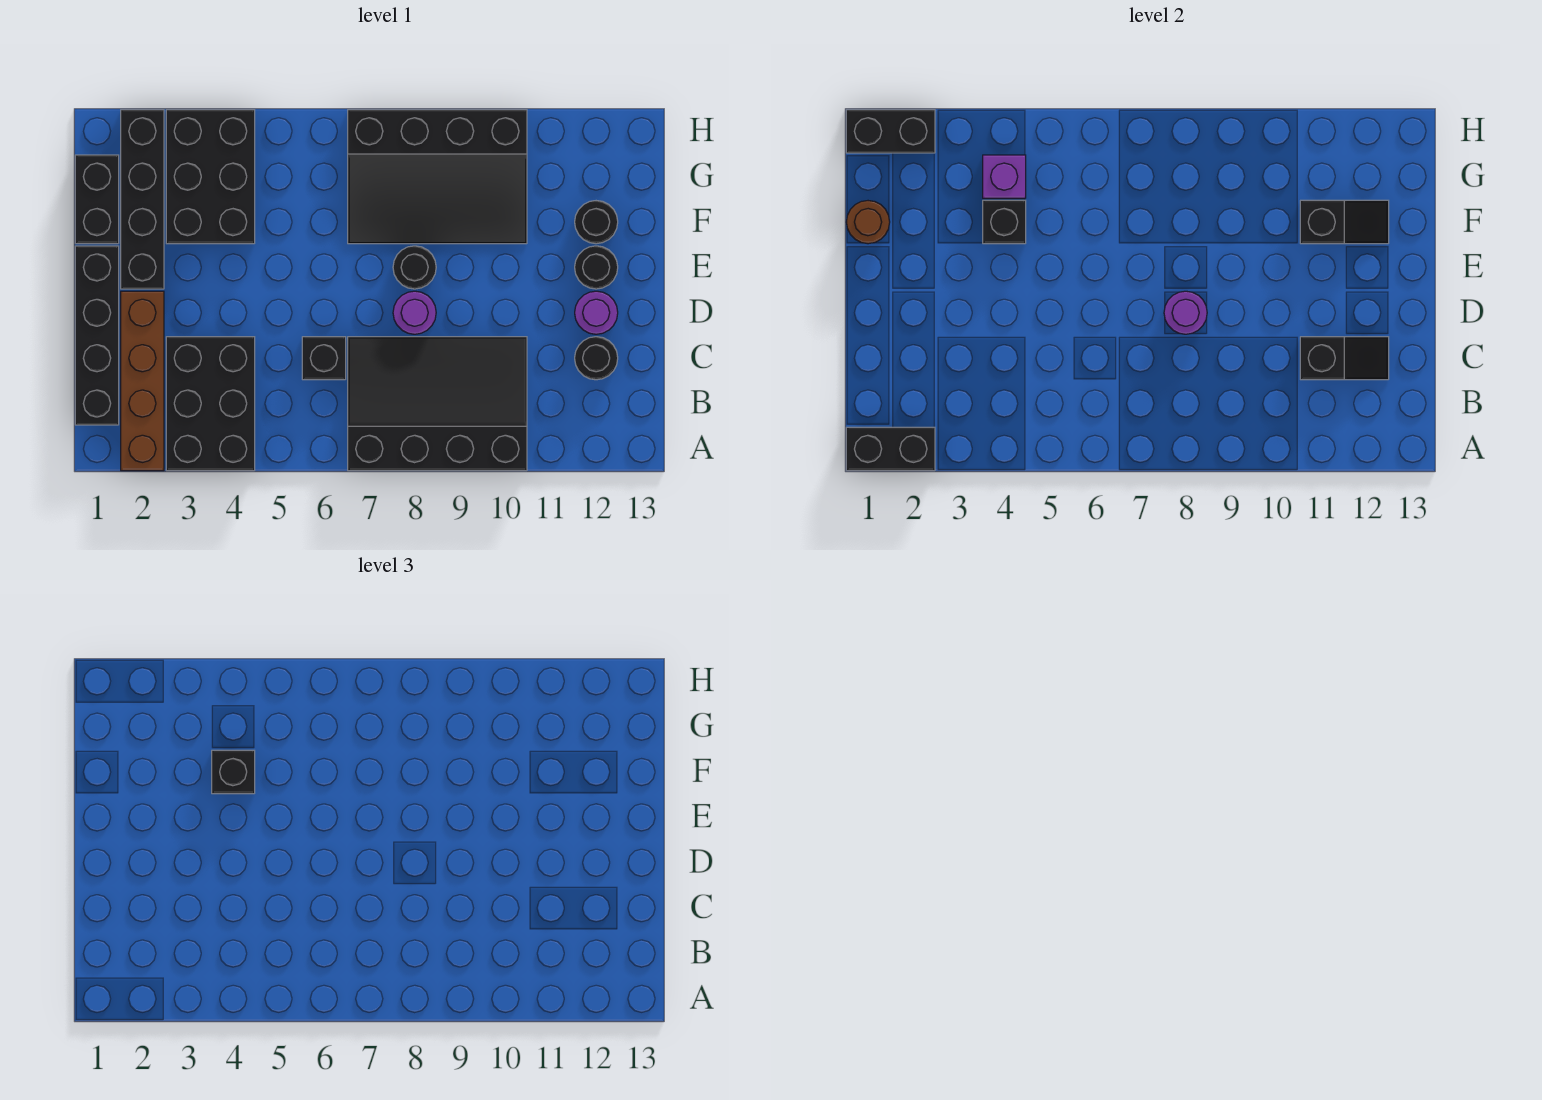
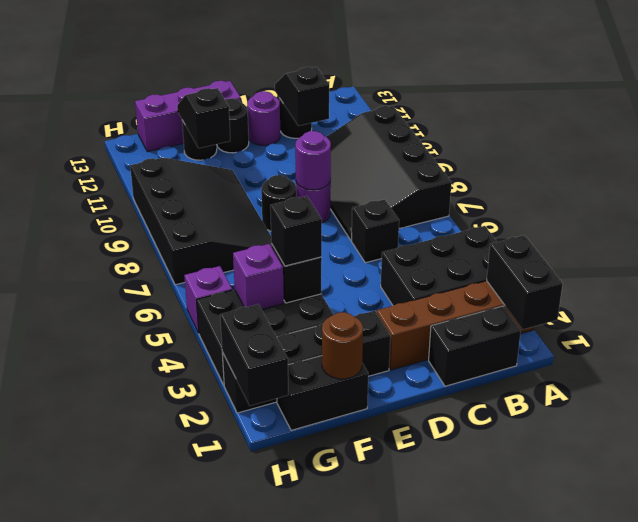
black 1x4 brick [75,246,119,425] -> black 1x2 brick [429,306,521,386]
none -> purple 1x3 brick [135,81,241,152]
none -> purple 1x1 brick [184,266,232,333]

